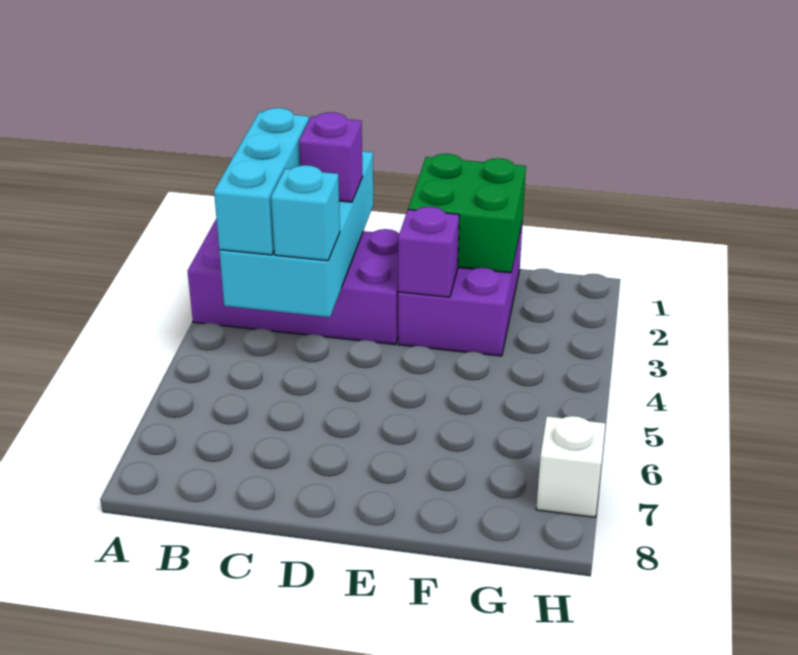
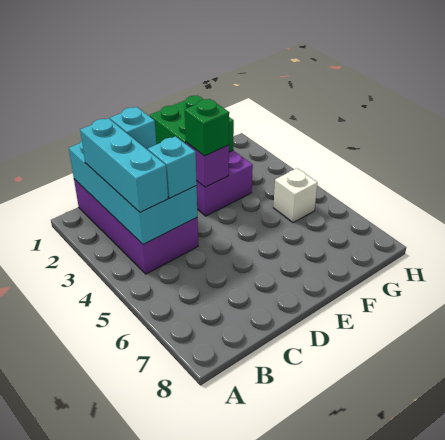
purple 2x4 brick [188,219,399,345] -> purple 2x4 brick turned to [74,179,198,274]
purple 1x1 brick [299,112,363,202] -> cyan 1x1 brick [110,107,156,150]
none -> green 1x1 brick [185,99,229,156]
white 1x1 brick [536,416,606,517] -> white 1x1 brick moved to [273,168,317,223]

